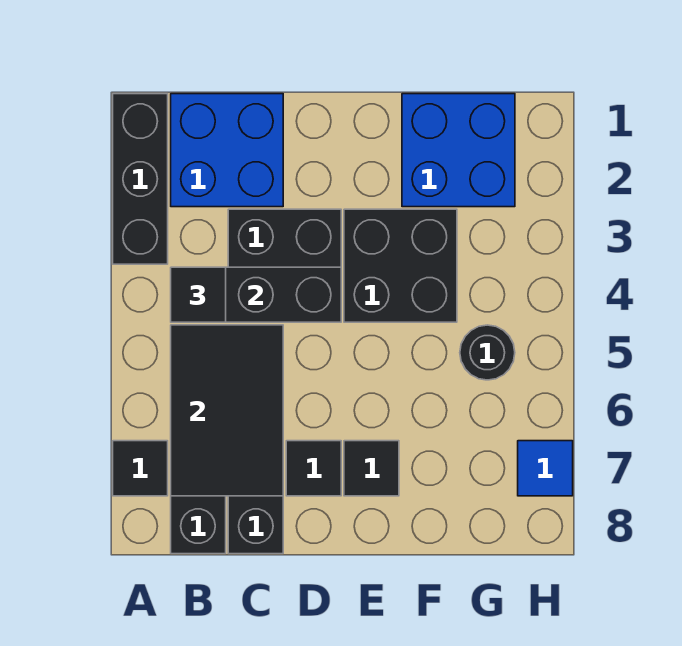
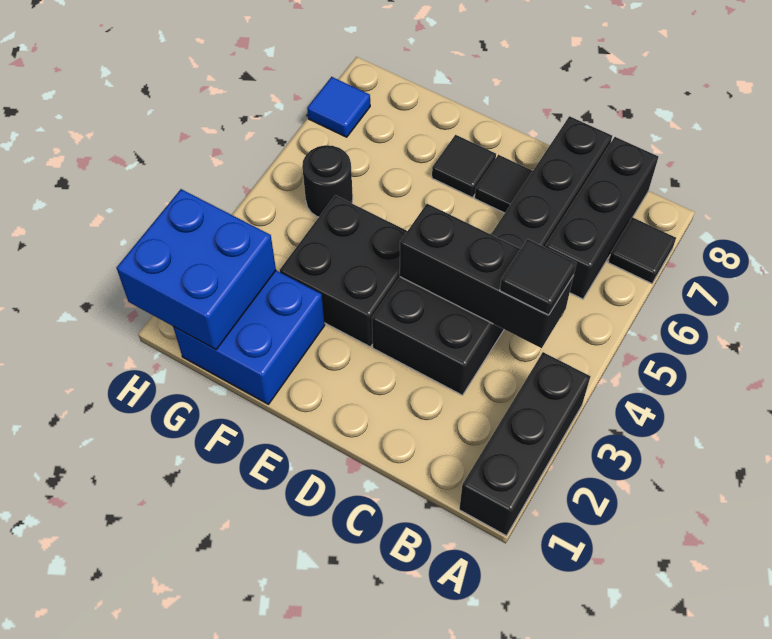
blue 2x2 brick [171,94,283,207] -> blue 2x2 brick moved to [116,189,276,350]
black 2x3 tile [171,325,283,496] -> none

